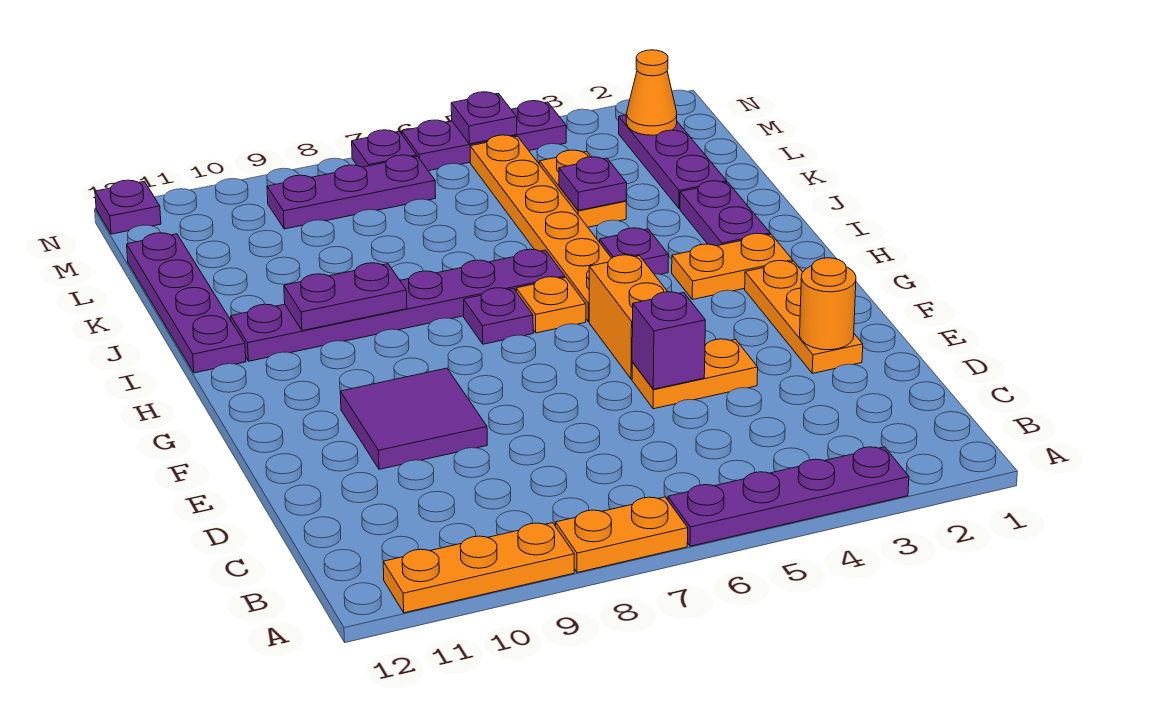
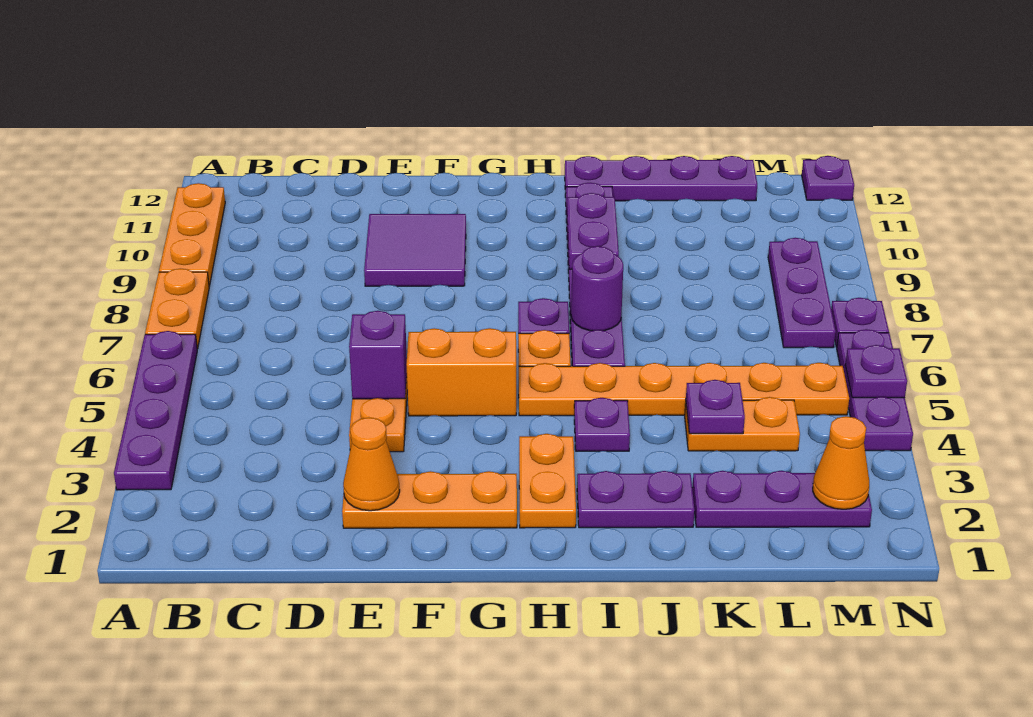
orange 1x1 round brick [800,258,856,350] -> orange 1x1 cone [343,418,400,511]
none -> purple 1x1 round brick [571,246,623,331]

